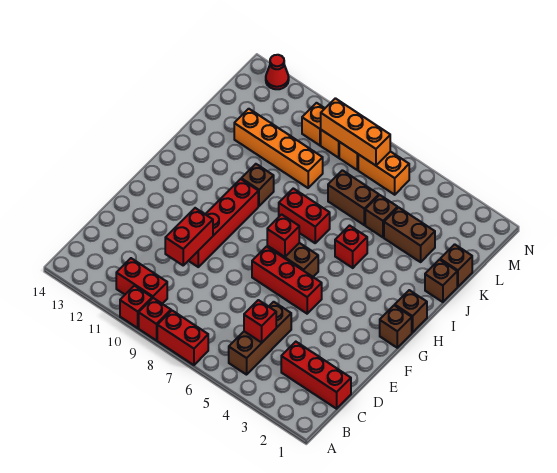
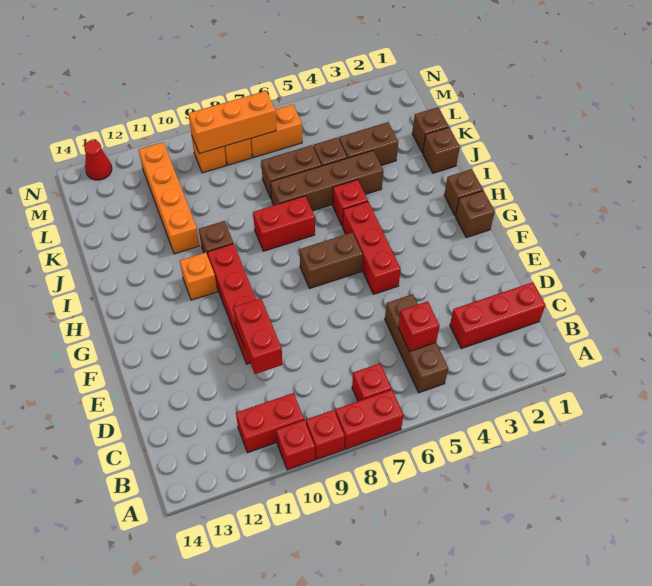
red 1x3 brick [252,247,322,314] -> red 1x3 brick turned to [343,202,401,294]
red 1x1 brick [267,214,299,257] -> red 1x1 brick moved to [352,363,391,401]
none -> brown 1x4 brick [271,151,383,211]
orange 1x4 brick [234,109,323,188] -> orange 1x4 brick turned to [139,142,200,254]
orange 1x1 brick [302,103,325,145] -> orange 1x1 brick moved to [180,252,217,300]

